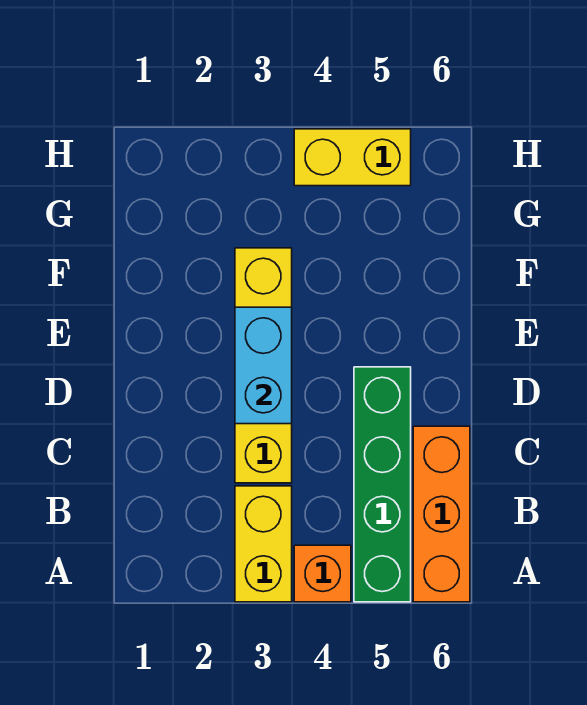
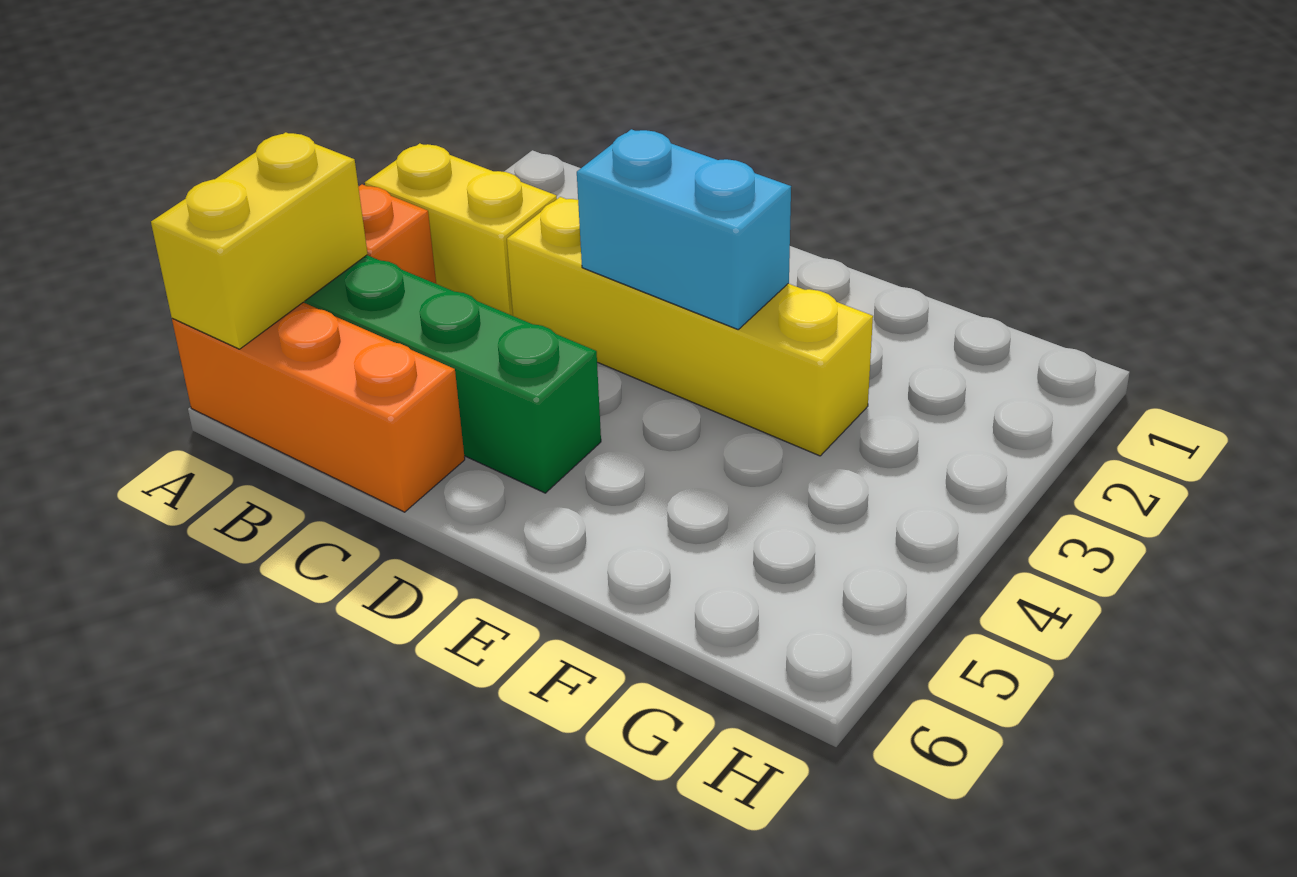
yellow 1x2 brick [294,129,411,186] -> yellow 1x2 brick moved to [151,132,368,349]

